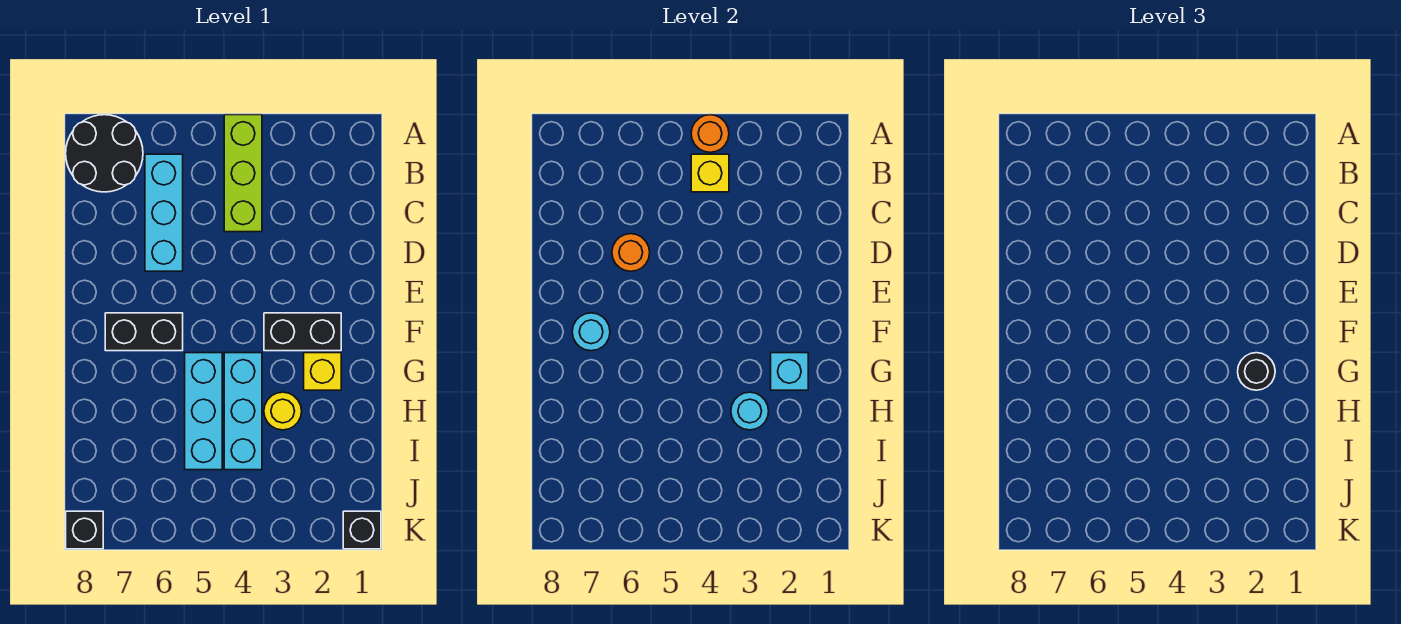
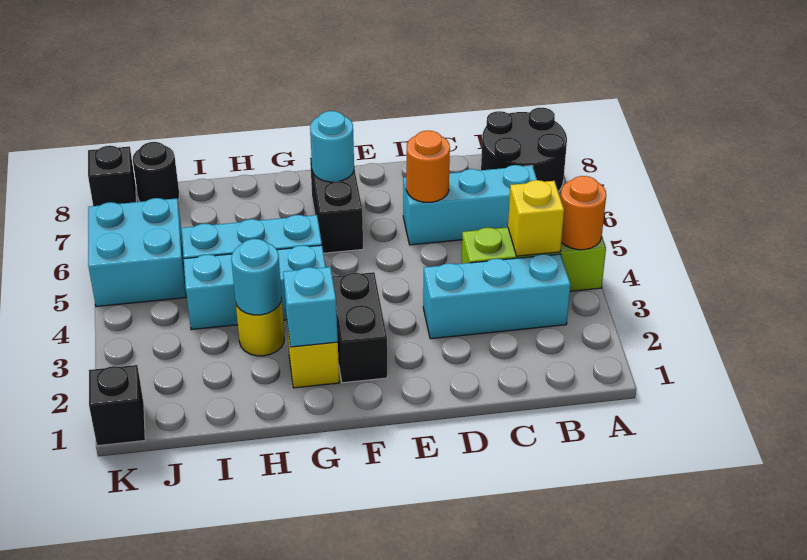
none -> cyan 1x3 brick [423,254,571,339]
black 1x1 round brick [1238,353,1275,390] -> black 1x1 round brick moved to [133,142,179,202]
none -> cyan 2x2 brick [88,198,186,307]

